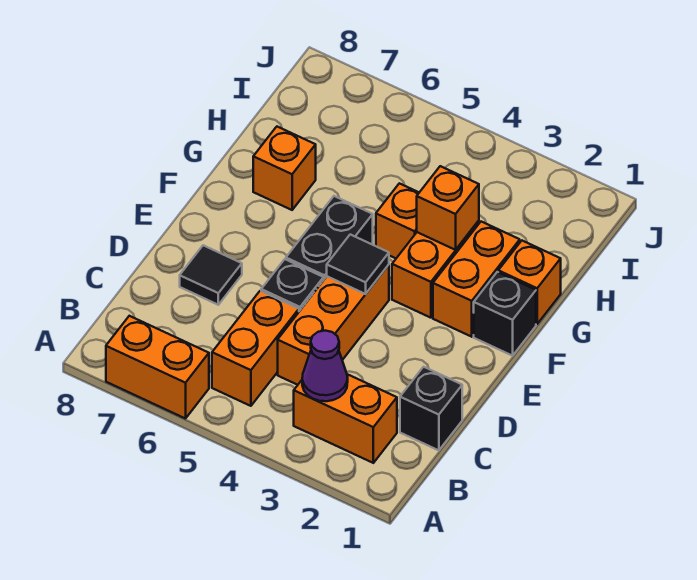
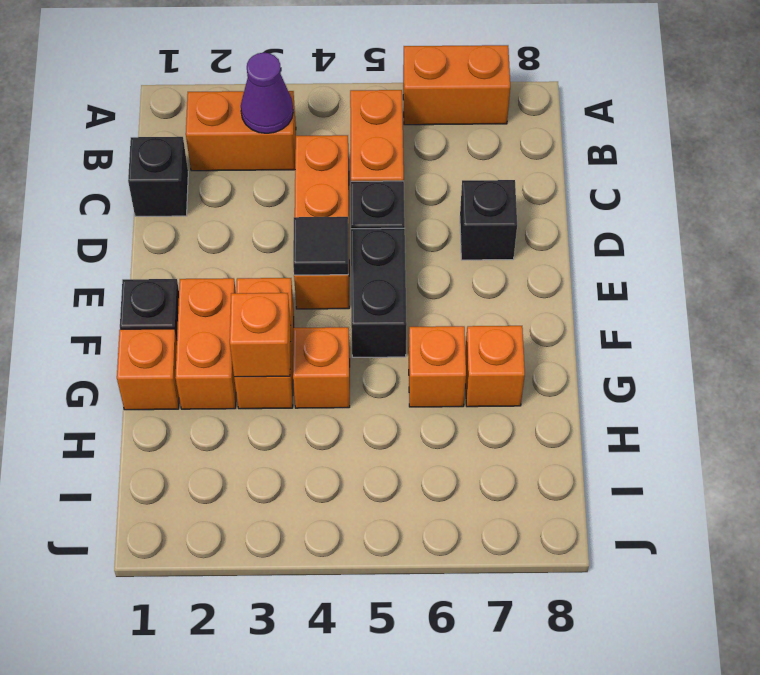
black 1x1 tile [180,245,242,305] -> black 1x1 brick [460,180,517,260]
none -> orange 1x1 brick [409,326,466,407]

